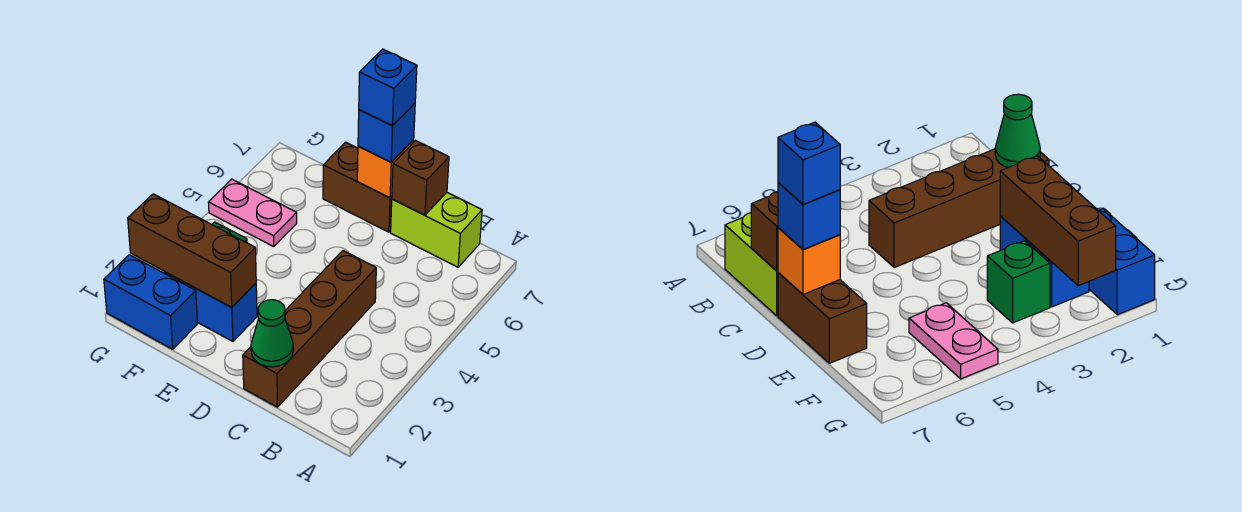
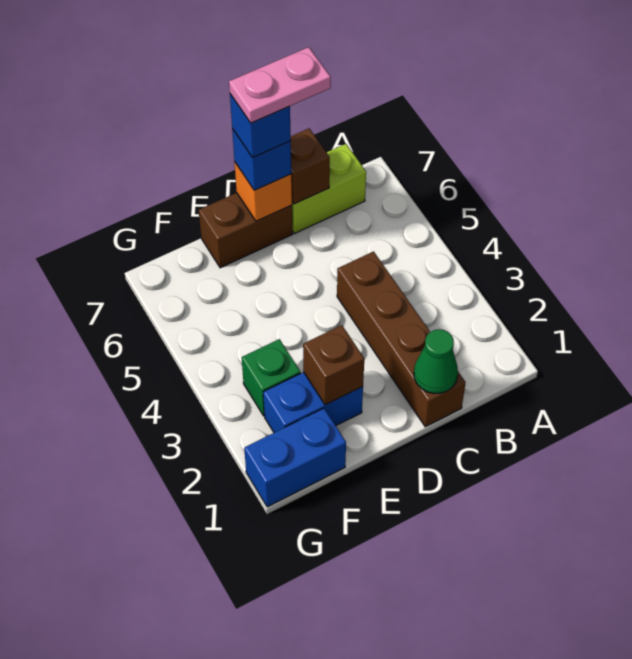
brown 1x3 brick [128,194,256,307] -> brown 1x1 brick [303,325,364,405]
pink 1x2 plate [208,179,297,246] -> pink 1x2 plate moved to [229,47,331,123]

